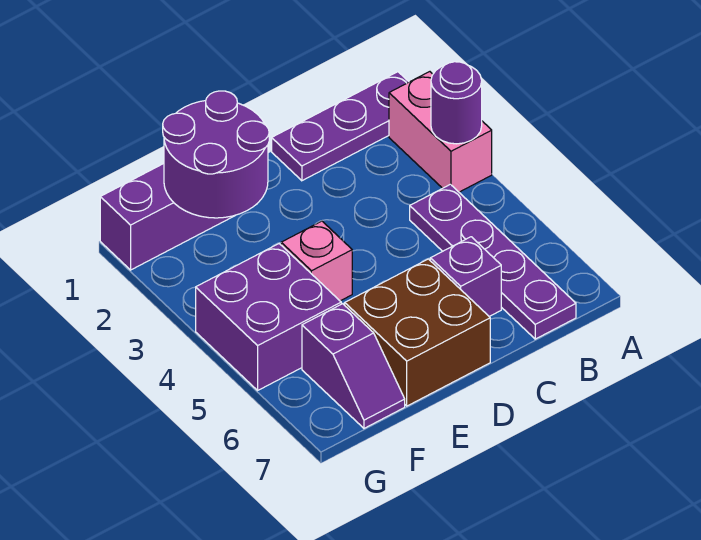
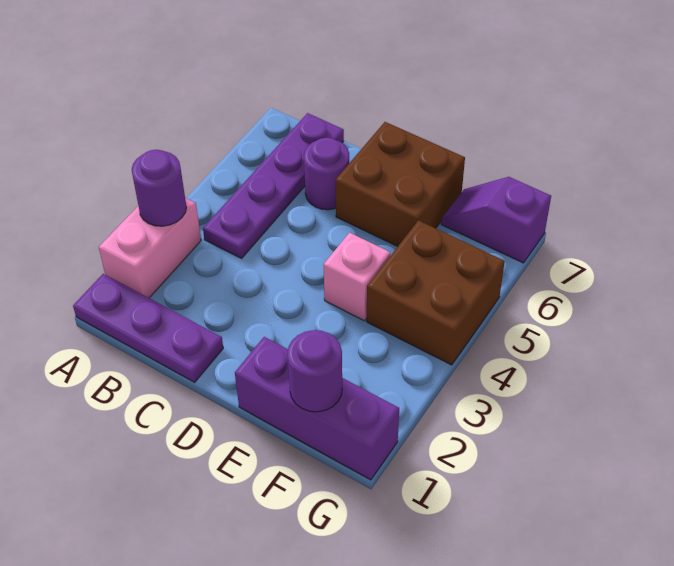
purple 1x1 brick [430,237,501,316] -> purple 1x1 round brick [304,138,349,210]
purple 2x2 round brick [163,91,269,218] -> purple 1x1 round brick [287,330,342,412]
purple 2x2 brick [196,244,341,390] -> brown 2x2 brick [367,220,505,365]
purple 1x2 slope [302,304,405,428] -> purple 1x2 slope turned to [441,177,551,263]

